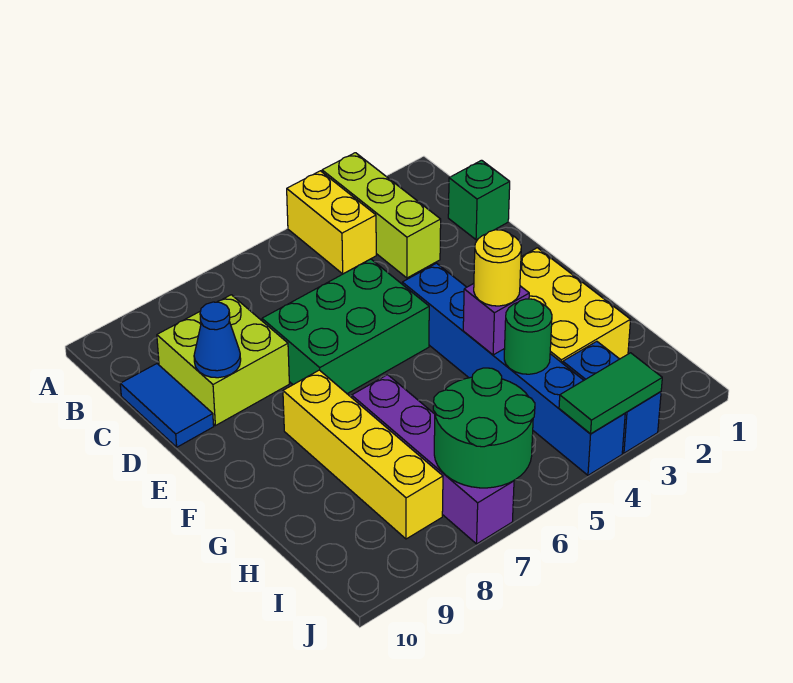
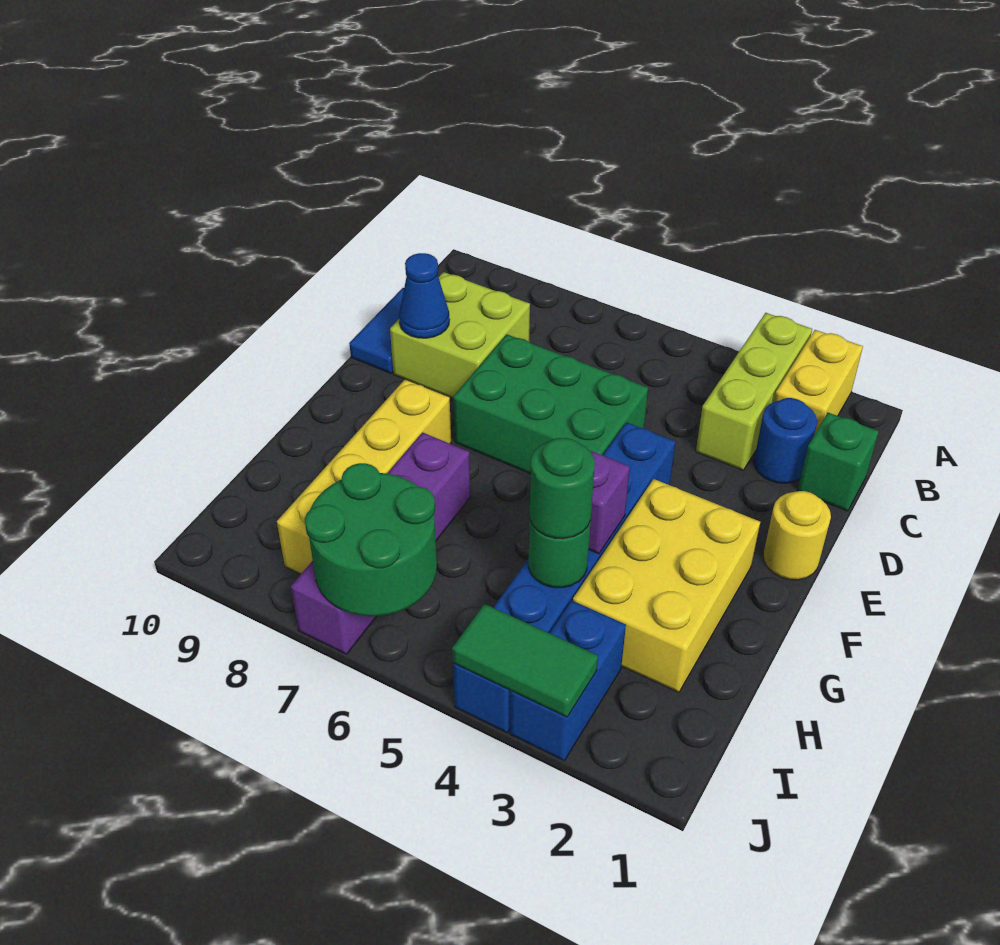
yellow 1x2 brick [287,171,376,274] -> yellow 1x2 brick moved to [774,330,863,435]
none -> blue 1x1 round brick [754,398,817,483]
yellow 1x1 round brick [474,230,521,306] -> yellow 1x1 round brick moved to [763,491,831,580]
none -> green 1x1 round brick [530,438,595,539]

